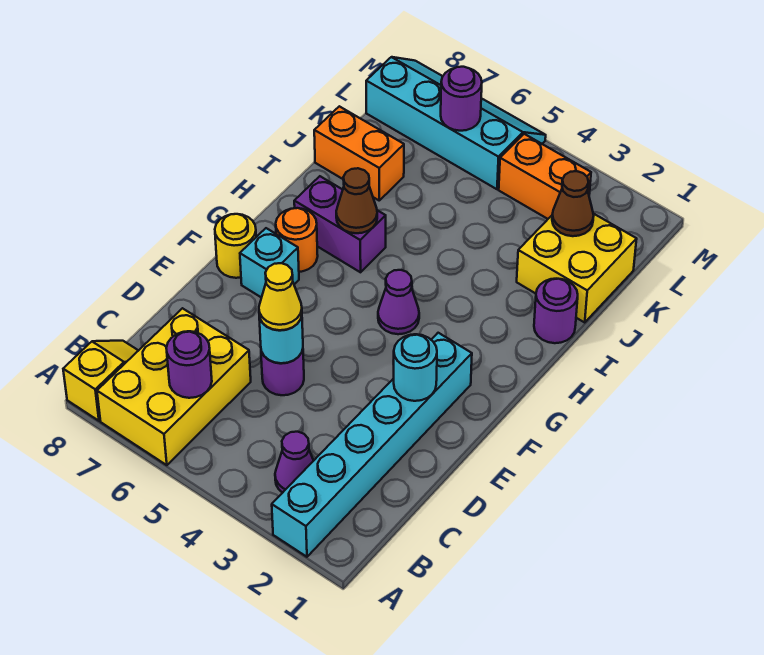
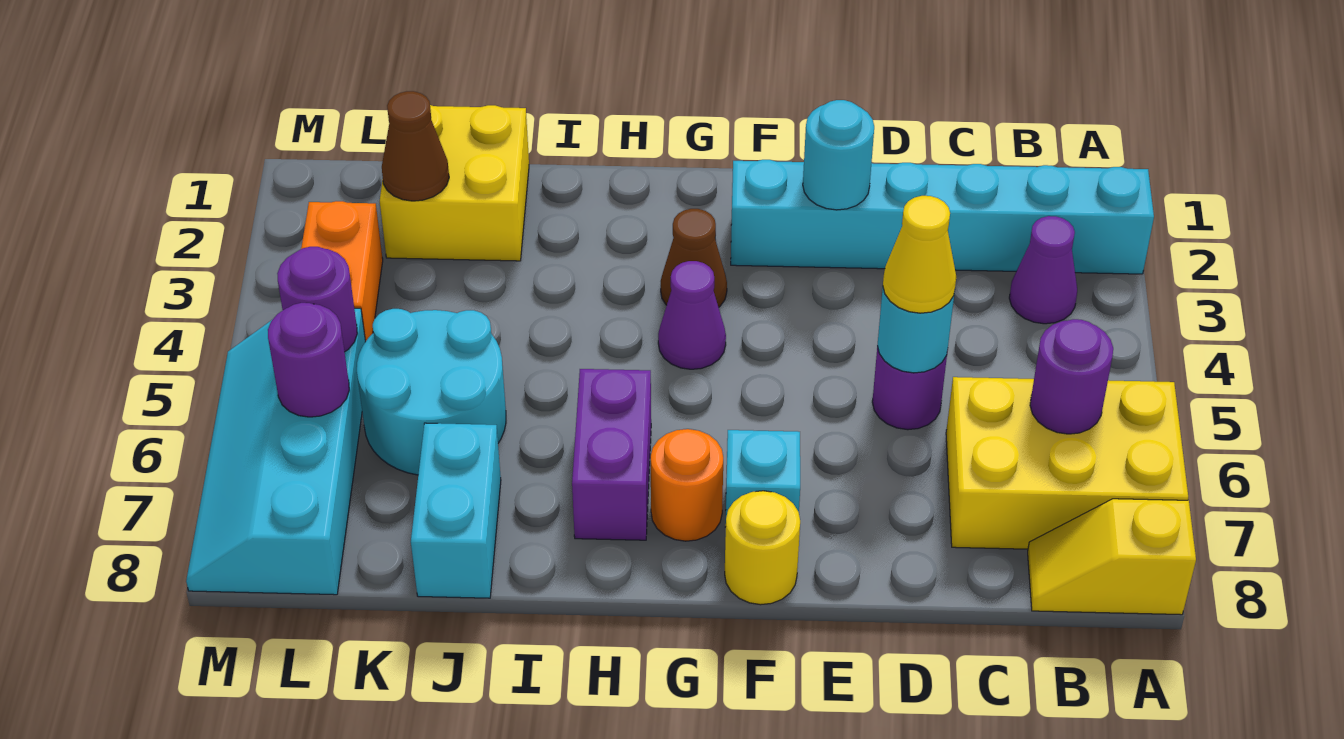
brown 1x1 cone [336,168,377,233] -> brown 1x1 cone moved to [661,209,727,307]
purple 1x1 round brick [534,279,578,343] -> purple 1x1 round brick moved to [277,247,357,352]
none -> cyan 2x2 round brick [357,309,506,475]
orange 1x2 brick [314,106,404,200] -> cyan 1x2 brick [411,423,501,598]

